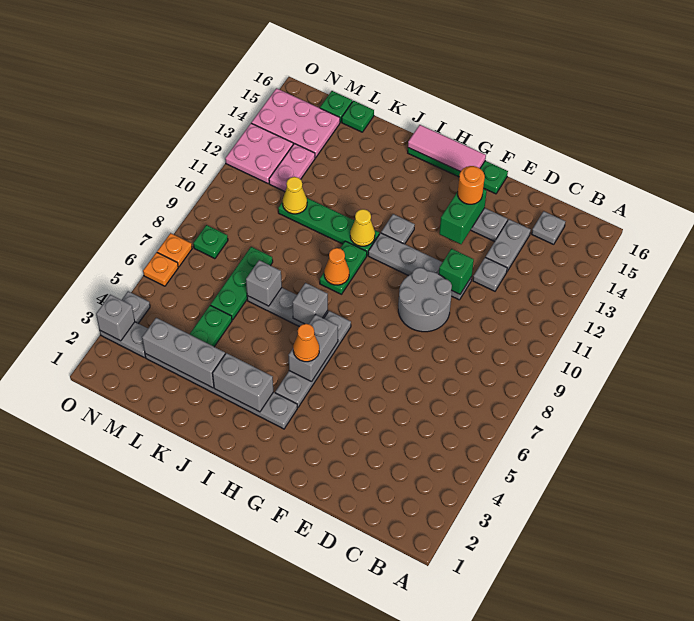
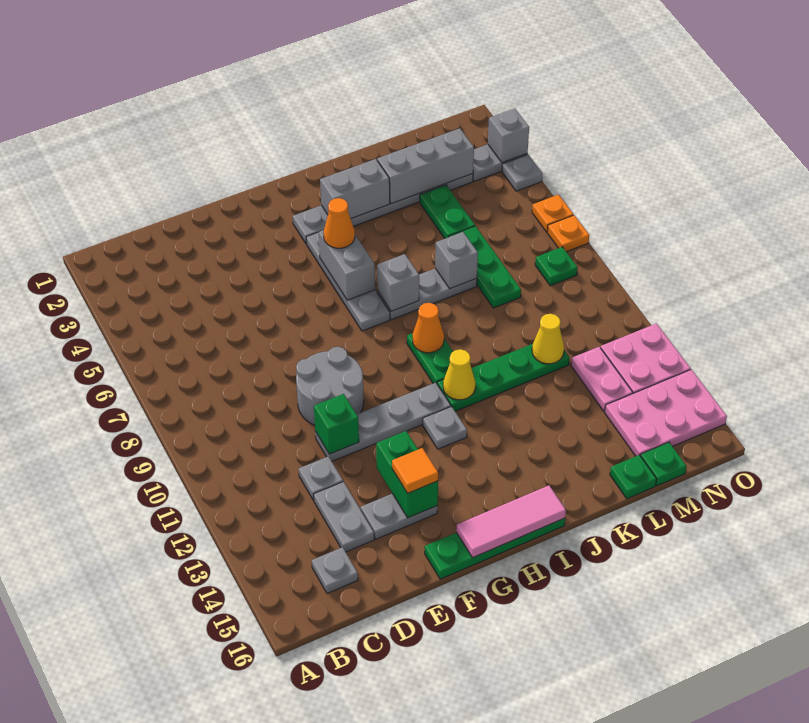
orange 1x1 round brick [457,166,485,204] -> orange 1x1 tile [392,448,438,493]

